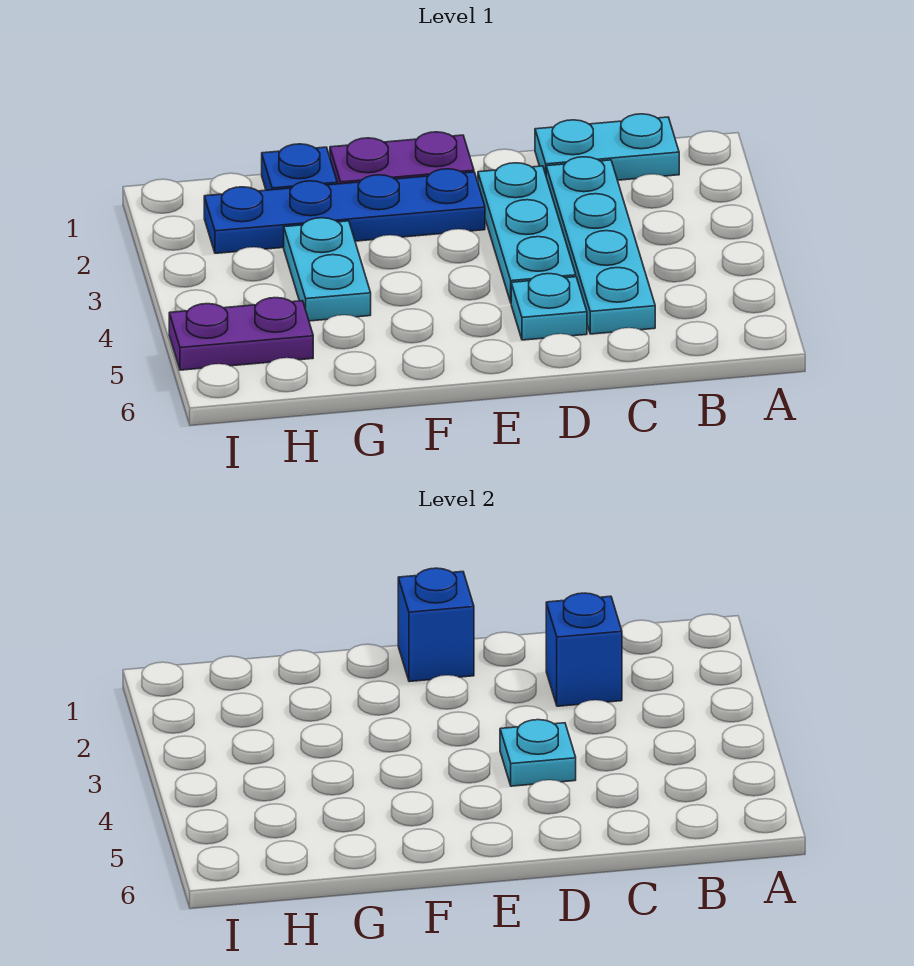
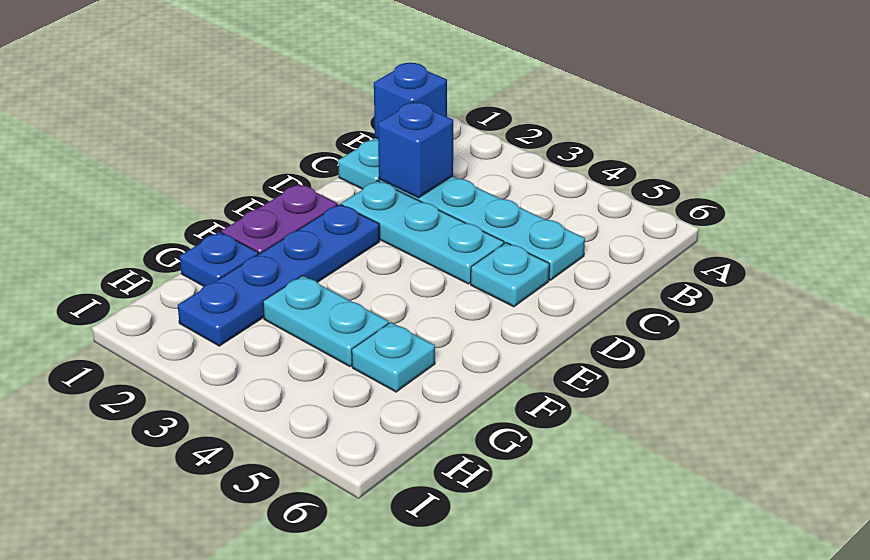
cyan 1x1 plate [500,720,576,786] -> cyan 1x1 plate moved to [352,322,435,392]
blue 1x1 brick [398,568,474,682] -> blue 1x1 brick moved to [374,63,447,139]
purple 1x2 plate [169,298,313,370] -> none

